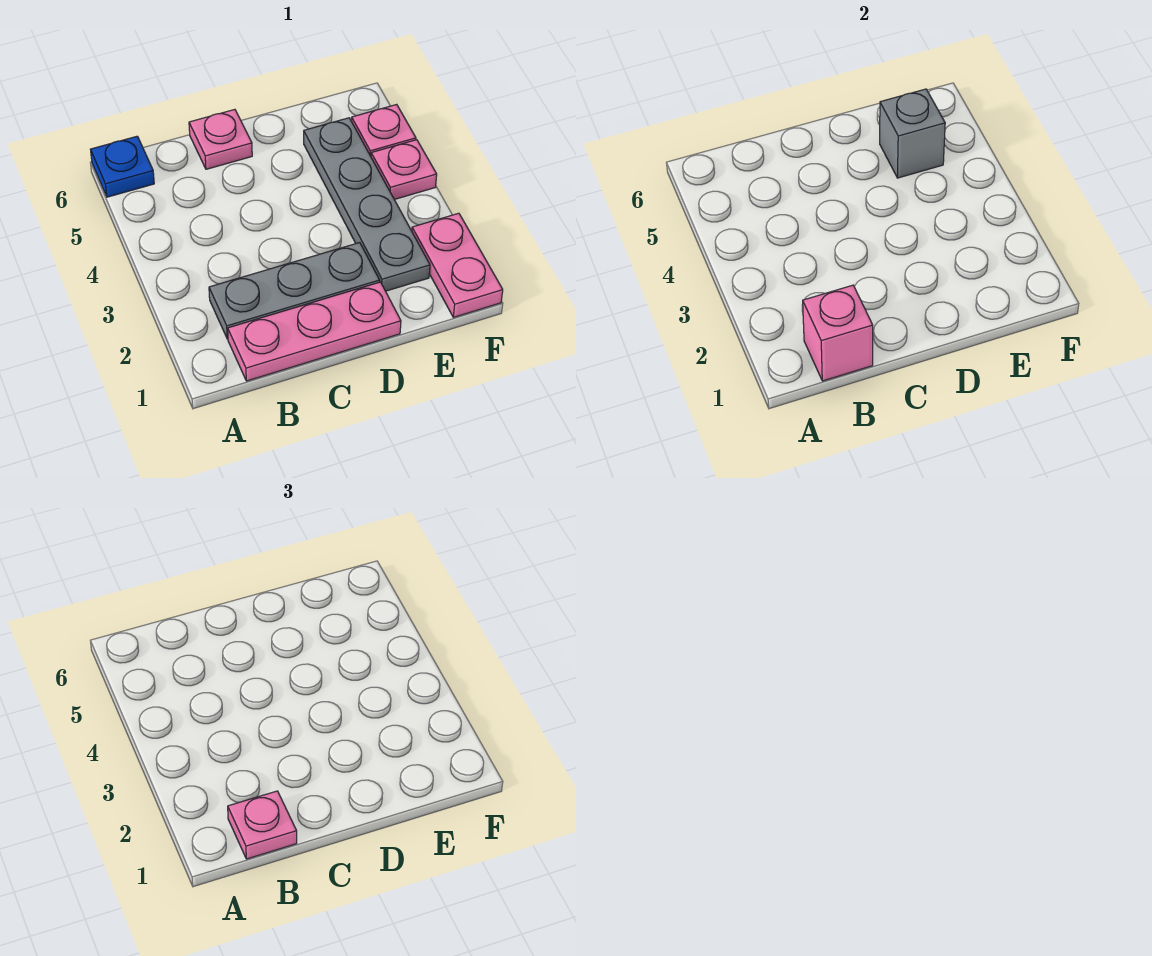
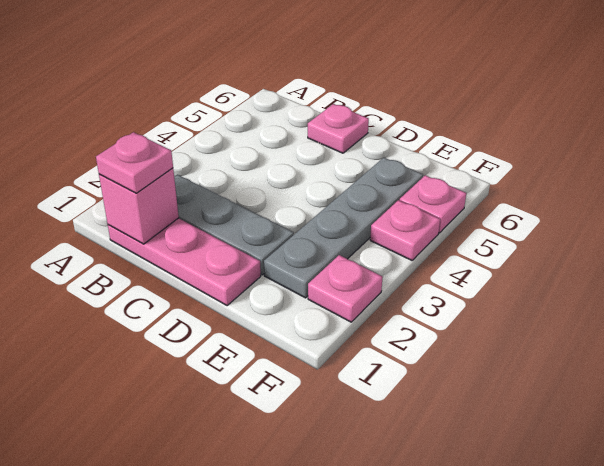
blue 1x1 plate [90,136,154,197] -> none
grey 1x1 brick [880,89,945,178] -> none
pink 1x2 plate [412,213,503,317] -> pink 1x1 plate [308,255,383,322]

